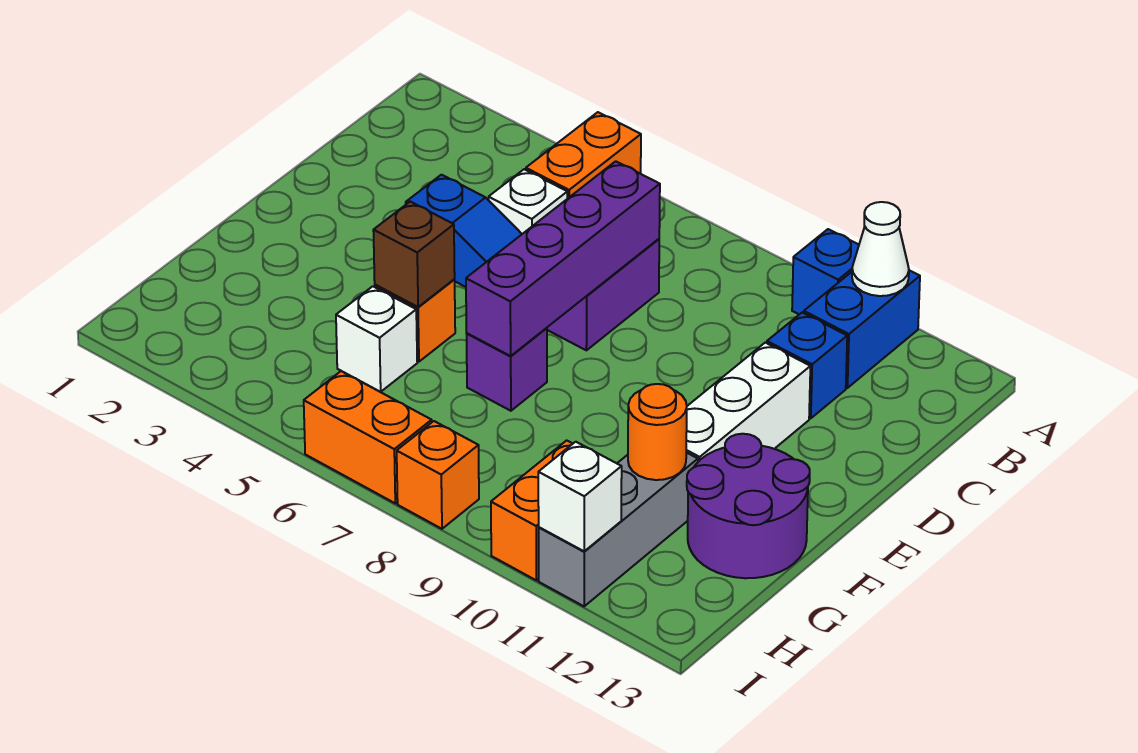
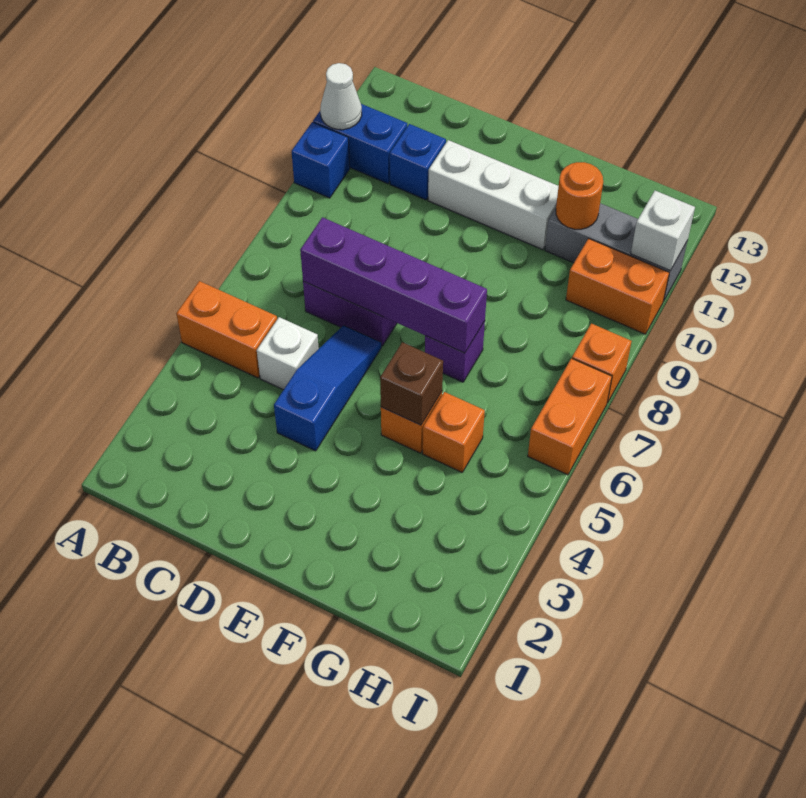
purple 2x2 round brick [687,434,810,578] -> none
white 1x1 brick [336,286,417,392] -> orange 1x1 brick [423,392,485,472]

